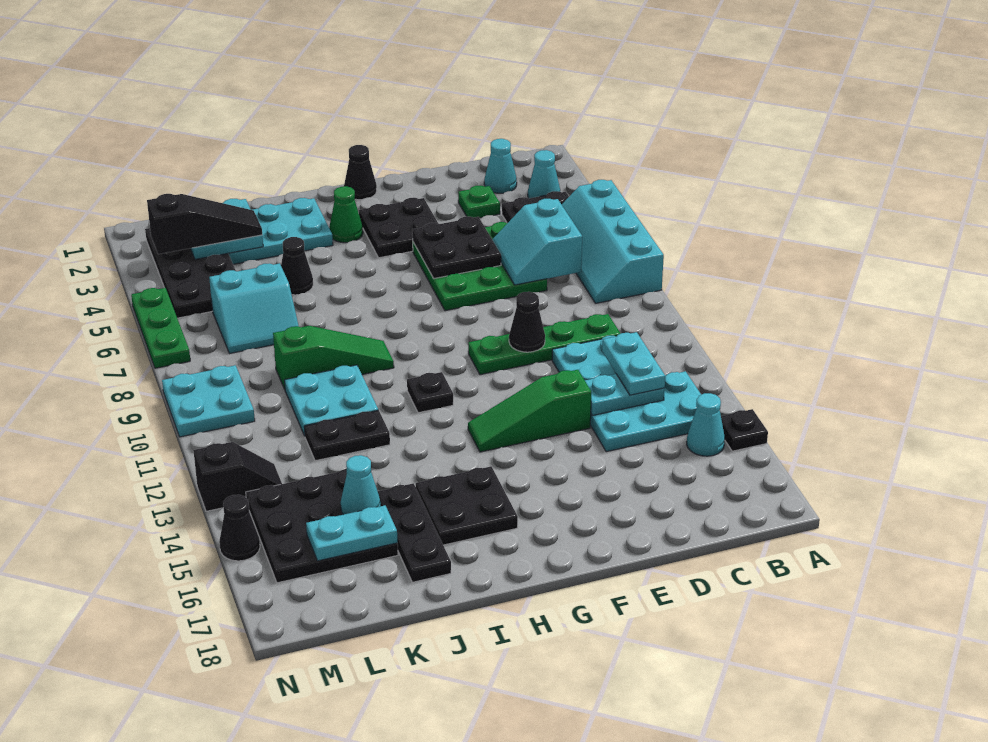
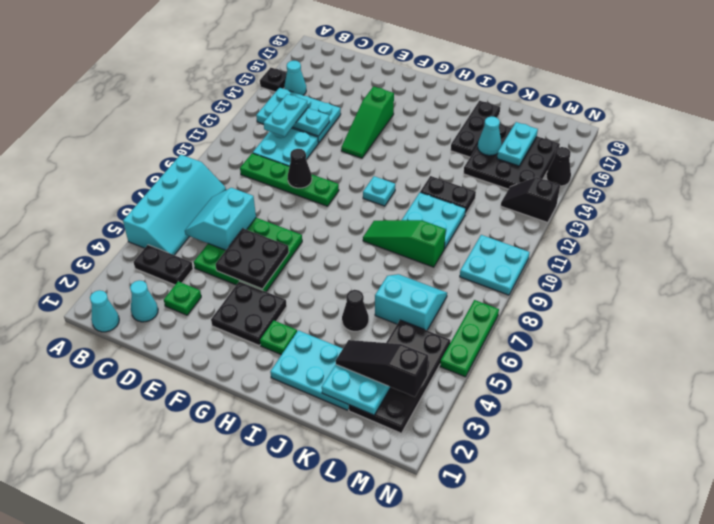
cyan 1x1 cone [528,150,560,198] -> cyan 1x1 cone moved to [90,290,119,332]
cyan 2x2 slope [492,199,582,285] -> cyan 2x2 slope turned to [185,188,256,250]
green 1x3 slope [468,370,591,452] -> green 1x3 slope turned to [341,86,394,158]
black 1x1 cone [344,145,377,200] -> none
green 1x1 cone [329,186,363,243] -> green 1x1 plate [260,320,297,355]
black 1x1 plate [407,372,453,413] -> cyan 1x1 plate [363,176,395,206]
black 2x2 plate [416,466,518,545] -> none
cyan 1x2 plate [306,505,398,561] -> cyan 1x2 plate turned to [497,122,538,166]

